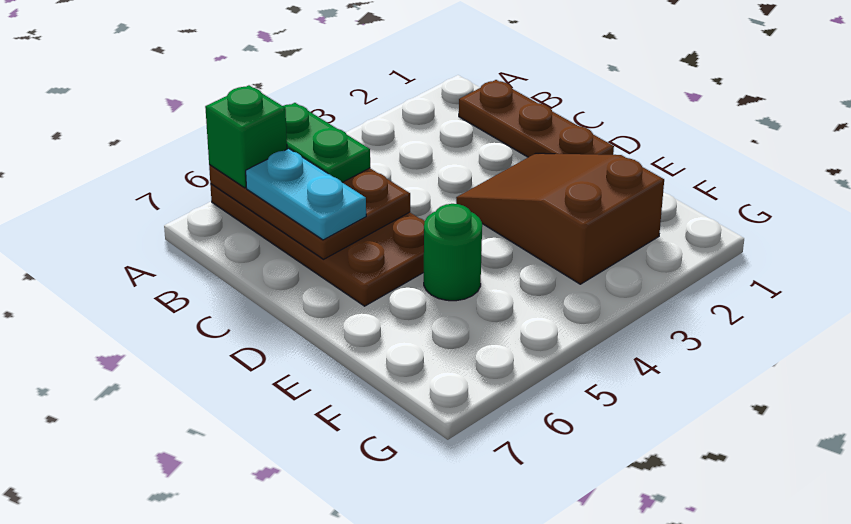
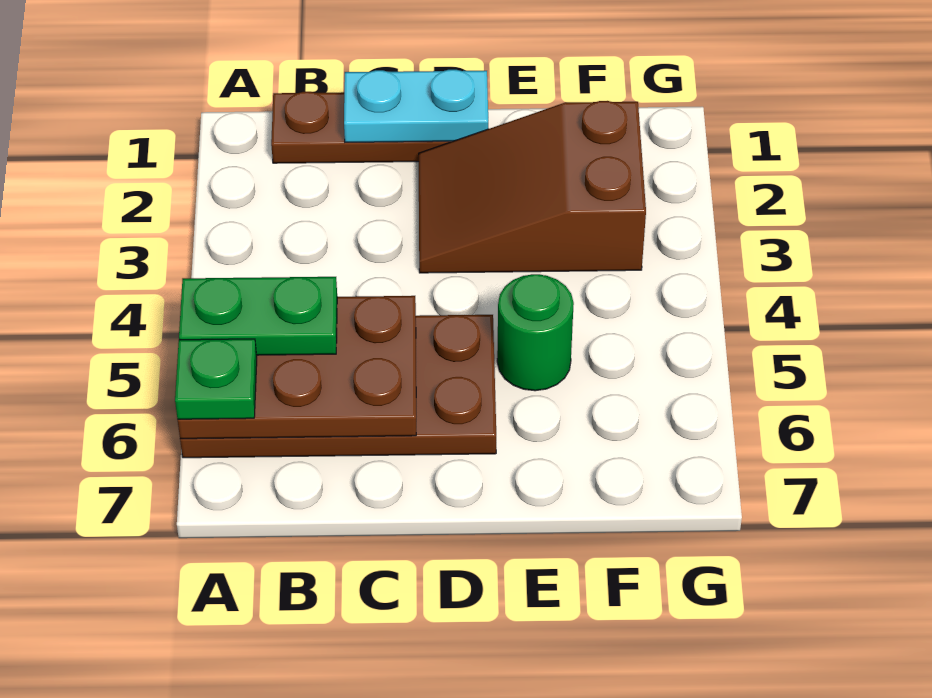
green 1x1 brick [205,85,287,188] -> green 1x1 plate [175,339,257,419]
cyan 1x2 plate [246,149,366,240] -> cyan 1x2 plate moved to [344,70,488,142]

